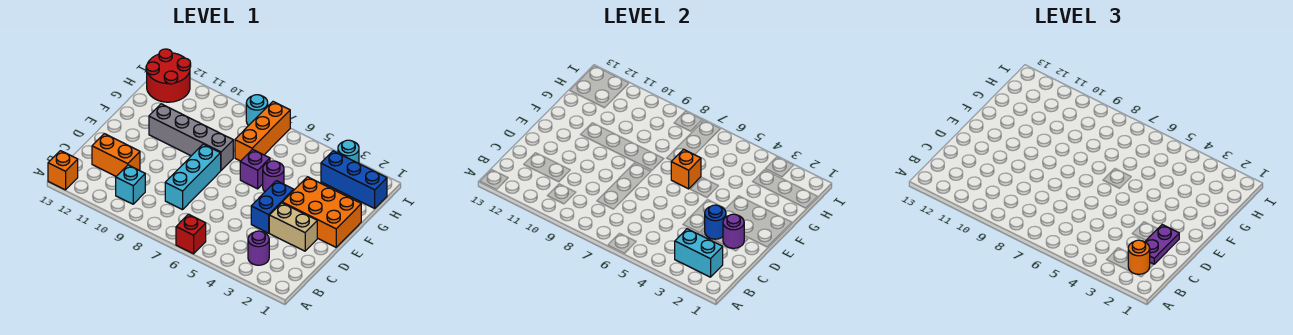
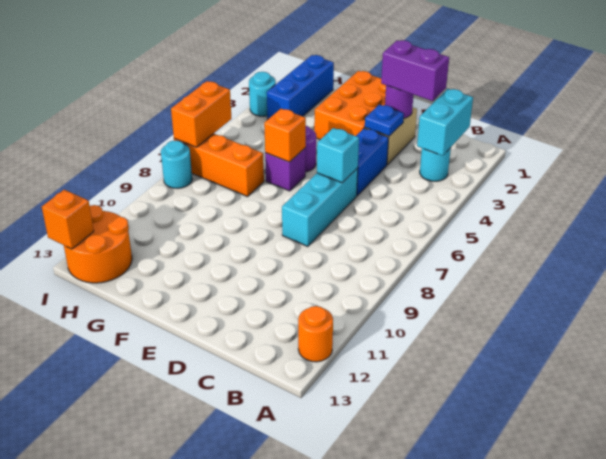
red 1x1 brick [176,214,206,254] -> none
orange 1x1 brick [48,151,78,190] -> orange 1x1 brick moved to [42,190,94,249]
orange 1x1 round brick [1128,240,1150,274] -> orange 1x1 round brick moved to [298,306,333,362]
purple 1x1 round brick [248,231,269,265] -> cyan 1x1 round brick [420,148,451,181]
cyan 1x1 brick [116,165,145,204] -> cyan 1x1 brick moved to [317,128,359,183]
purple 1x2 plate [1145,225,1179,264] -> purple 1x2 brick [381,40,449,101]
cyan 1x3 brick [165,144,221,210] -> cyan 1x3 brick turned to [282,168,358,247]
orange 1x2 brick [92,134,140,176] -> orange 1x2 brick moved to [171,81,231,147]
blue 1x1 round brick [705,205,726,239] -> blue 1x1 plate [365,104,404,136]
blue 1x2 brick [251,181,294,233] -> blue 1x2 brick turned to [356,128,388,196]
grey 1x4 brick [149,104,233,170] -> none
red 2x2 round brick [146,49,191,102] -> orange 2x2 round brick [64,205,132,283]

